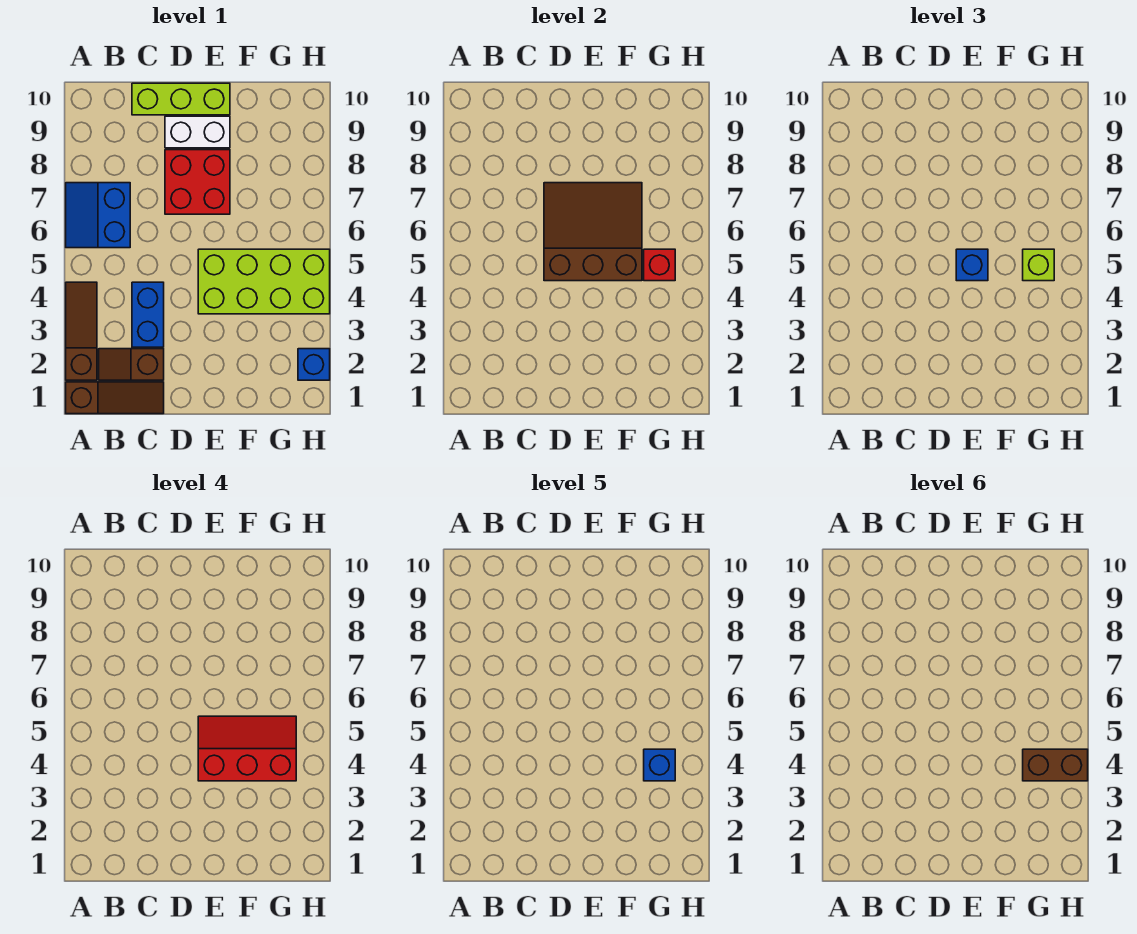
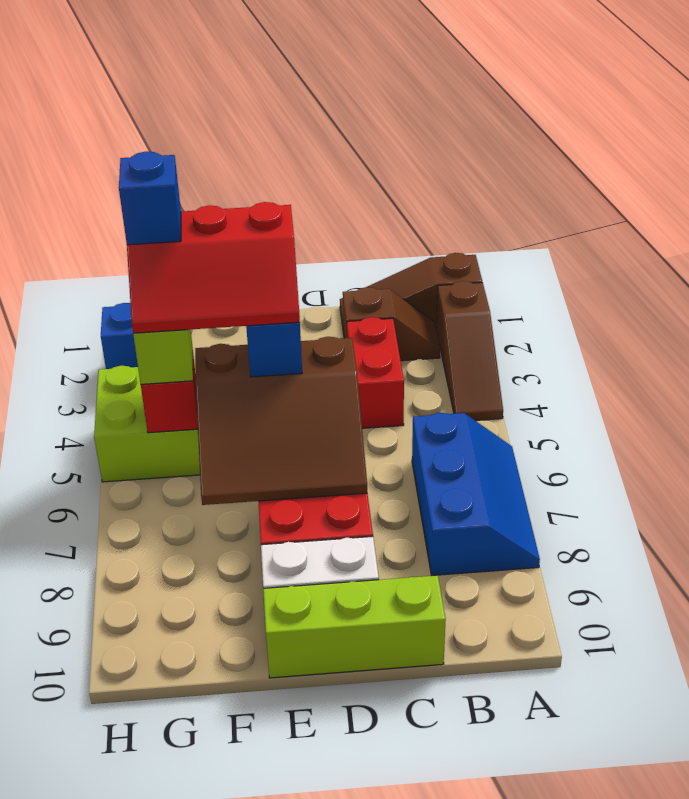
blue 2x2 slope [66,183,130,248] -> blue 2x3 slope [412,413,540,576]
blue 1x2 brick [132,282,164,347] -> red 1x2 brick [347,317,404,428]
brown 1x2 brick [1023,749,1088,781] -> none

